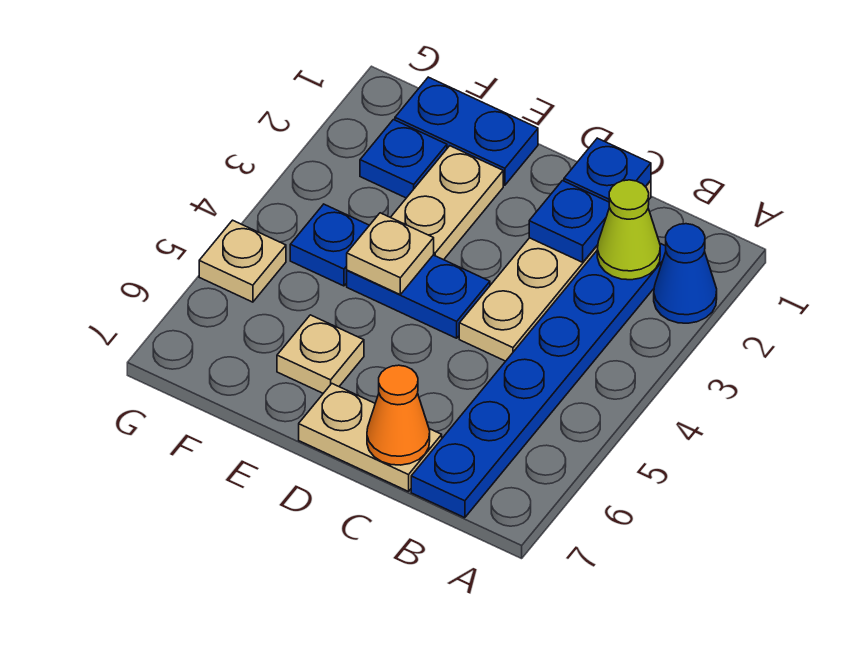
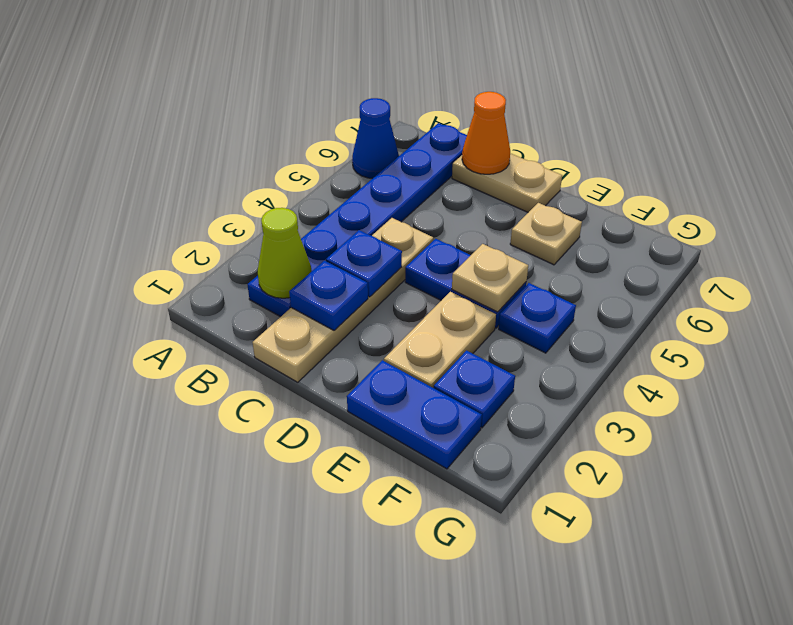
blue 1x1 cone [654,224,717,323] -> blue 1x1 cone moved to [352,98,399,179]
blue 1x1 plate [564,138,651,202] -> blue 1x1 plate moved to [326,230,402,297]
tan 1x1 plate [199,220,286,302] -> none

